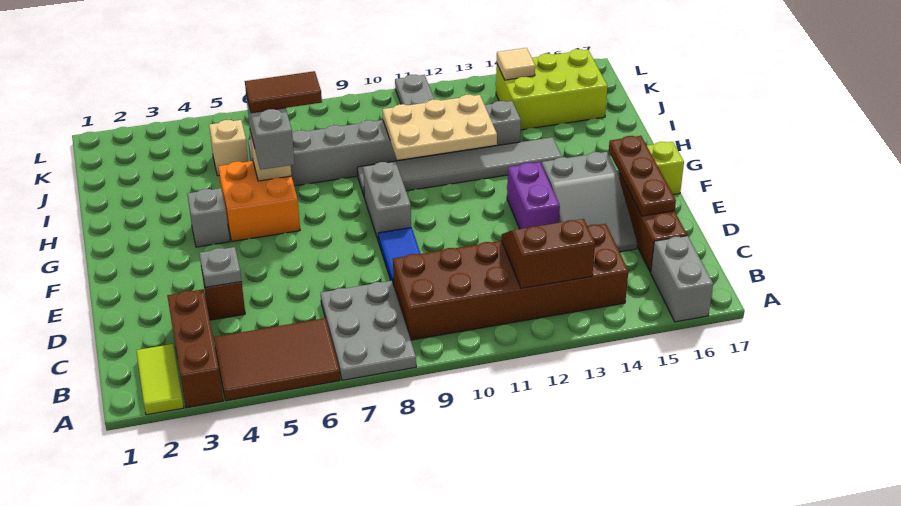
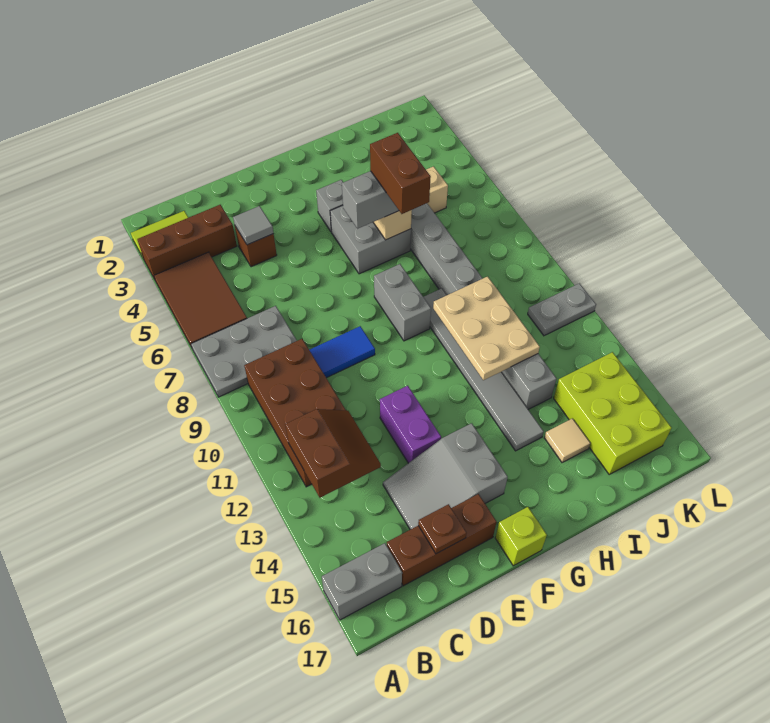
brown 2x6 brick [393,224,628,340] -> brown 2x4 brick [244,339,346,487]
grey 1x1 plate [199,247,242,287] -> grey 1x1 tile [233,206,273,245]
brown 1x3 plate [609,136,676,216] -> brown 1x1 plate [418,504,467,554]
purple 1x2 brick [507,162,560,229] -> purple 1x2 brick turned to [380,386,441,463]
grey 1x2 brick [363,162,411,242] -> grey 1x2 brick turned to [374,264,431,341]
orange 2x2 brick [218,161,300,241] -> grey 2x2 brick [330,205,411,274]
brown 1x2 tile [245,71,322,113] -> brown 1x2 brick [370,133,431,214]
tan 1x1 tile [497,48,535,80] -> tan 1x1 tile moved to [544,418,590,463]

